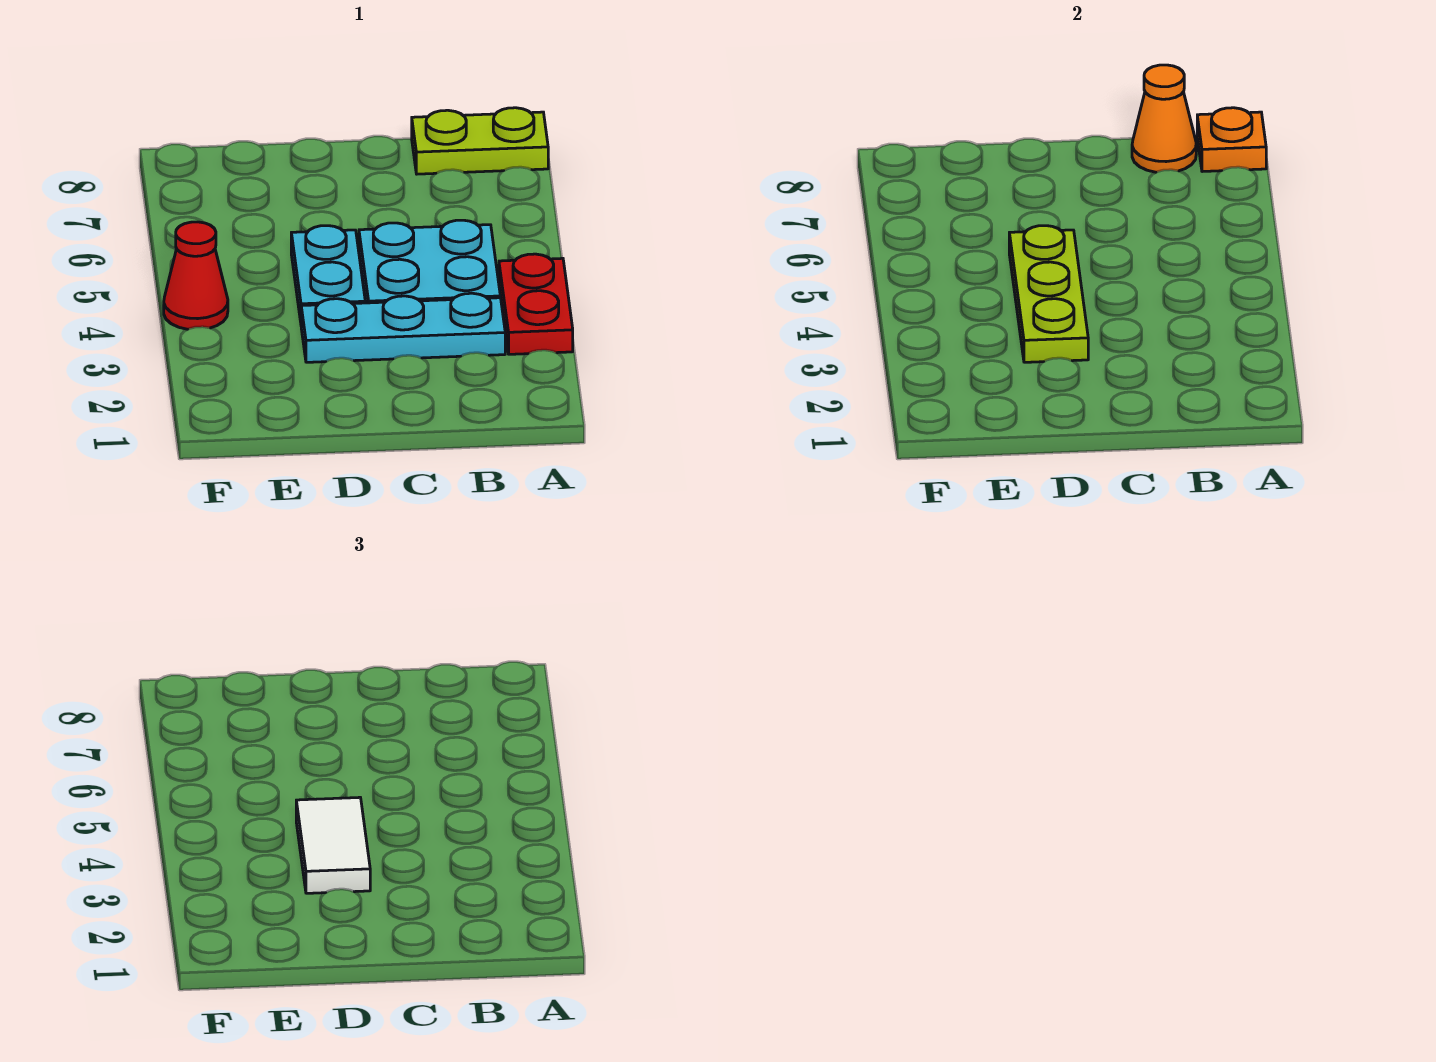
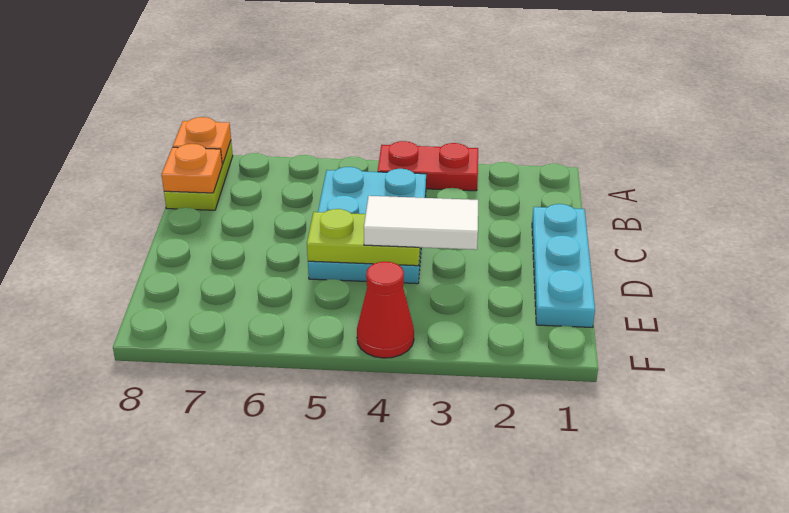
cyan 1x3 plate [301,293,505,362] -> cyan 1x3 plate moved to [532,204,595,327]
orange 1x1 cone [1132,65,1196,172] -> orange 1x1 plate [161,144,222,193]
lime 1x3 plate [1009,226,1088,362] -> lime 1x2 plate [307,209,420,266]

